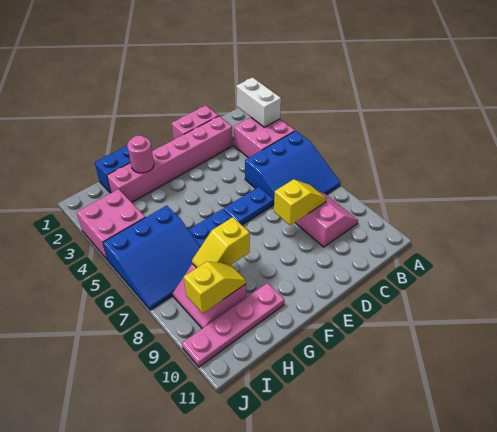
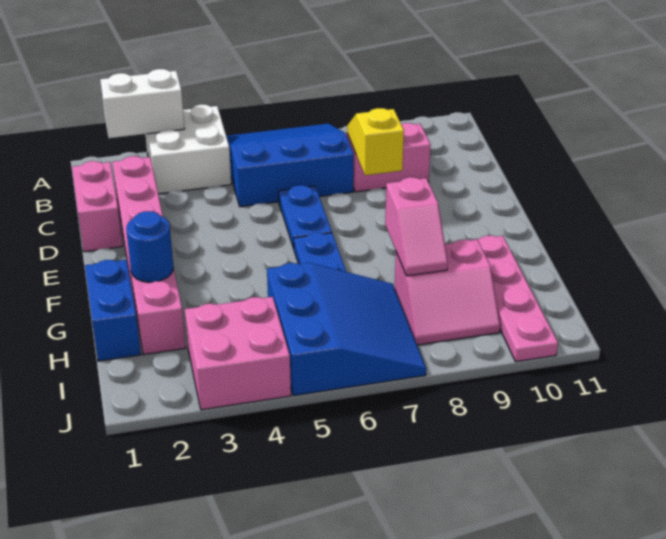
pink 2x2 brick [234,117,295,158] -> white 2x2 brick [145,105,231,194]
blue 3x3 slope [245,131,340,199] -> blue 3x3 slope turned to [226,124,354,207]
pink 1x1 round brick [127,136,154,173] -> blue 1x1 round brick [126,211,173,282]
yellow 1x2 slope [192,217,250,268] -> pink 1x2 slope [385,177,448,276]
yellow 1x2 slope [184,262,246,313] -> none

